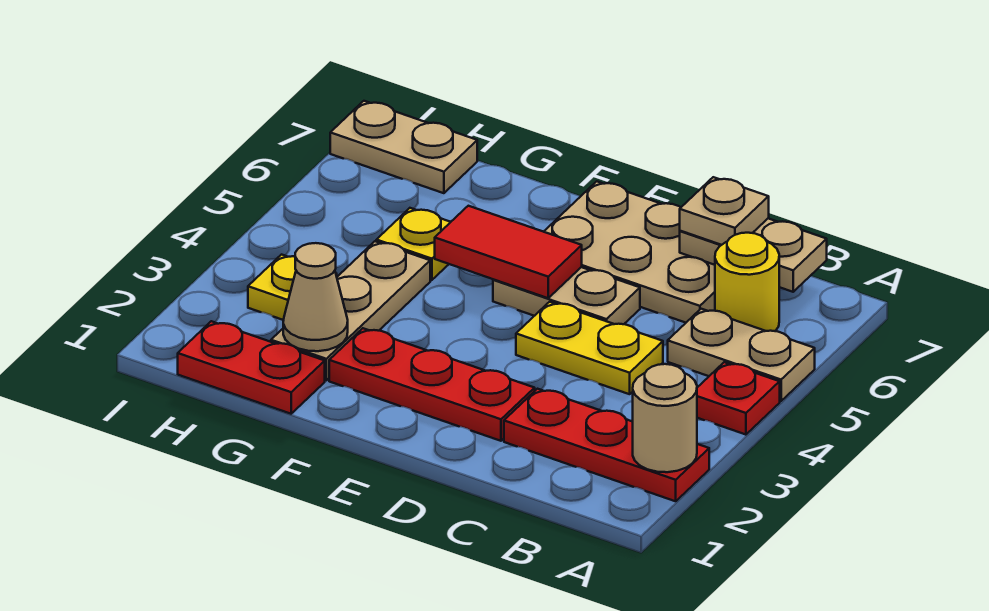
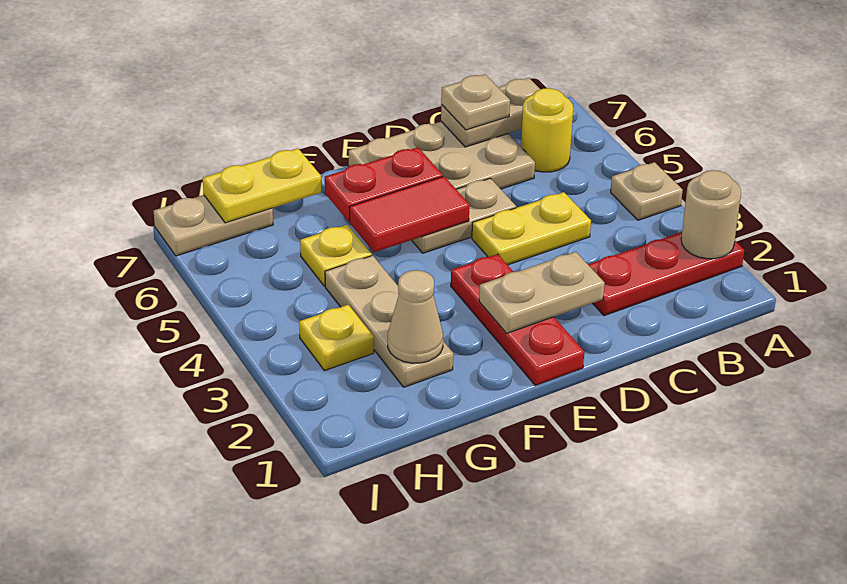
red 1x1 plate [697,362,780,435] -> tan 1x1 plate [611,162,683,220]
tan 1x2 plate [668,309,815,401] -> tan 1x2 plate moved to [479,252,604,333]
red 1x3 plate [329,328,535,441] -> red 1x3 plate turned to [451,254,584,386]
red 1x2 plate [178,321,325,414] -> red 1x2 plate moved to [325,147,443,222]
none -> yellow 1x2 plate [203,149,321,223]

